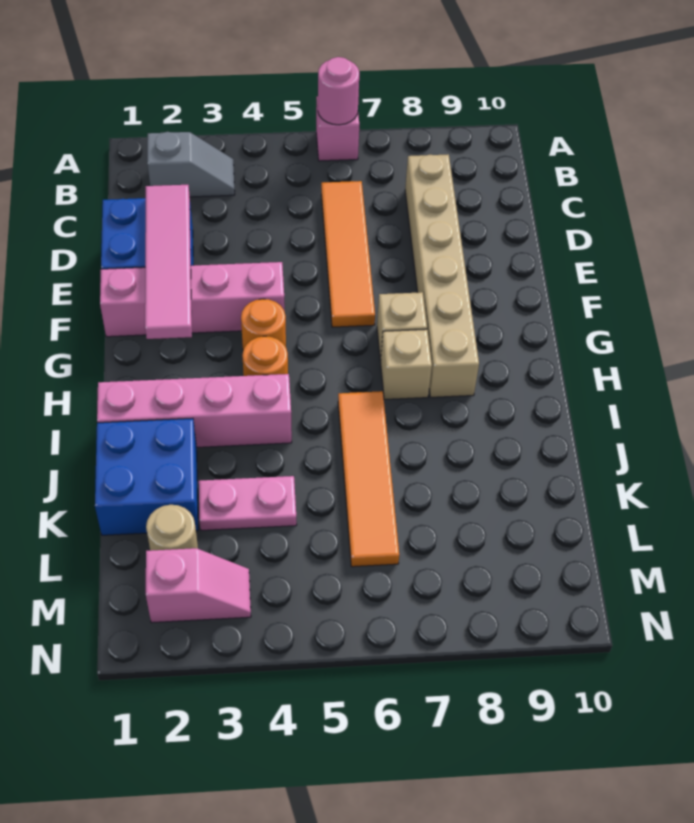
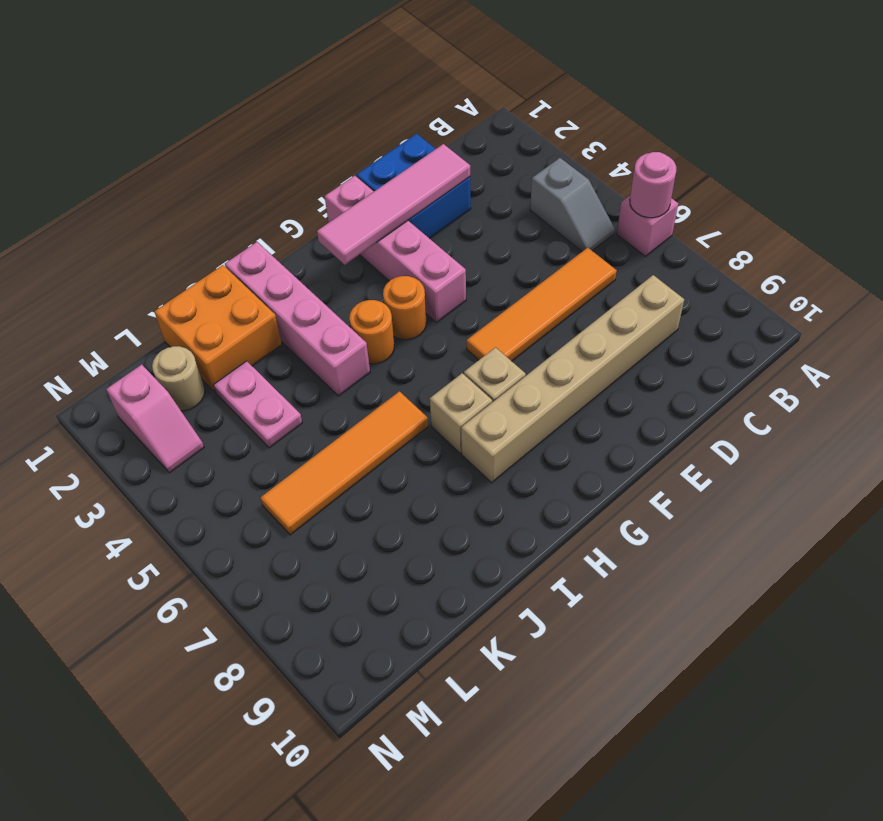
grey 1x2 slope [147,132,235,197] -> grey 1x2 slope moved to [530,158,615,251]
blue 2x2 brick [95,418,198,535] -> orange 2x2 brick [154,265,282,392]

